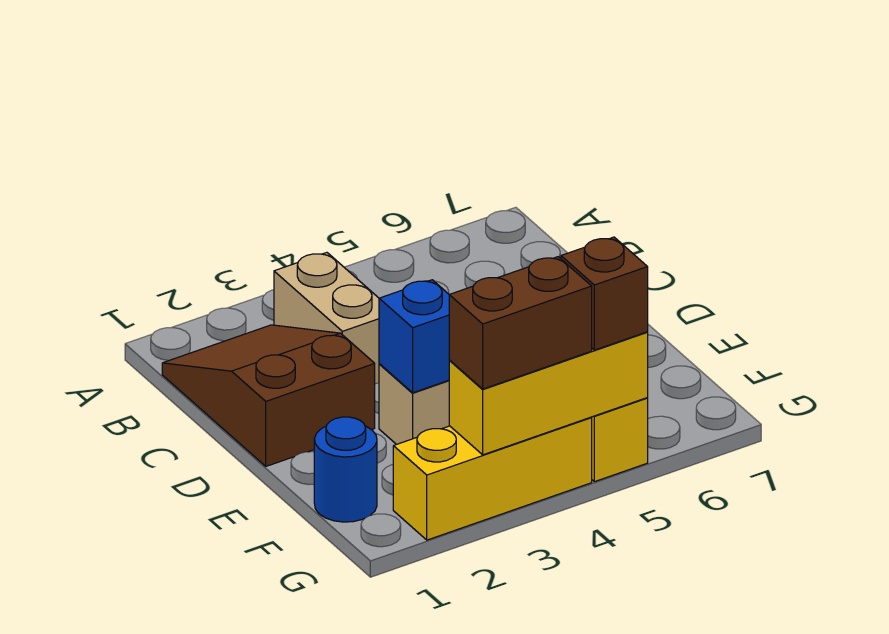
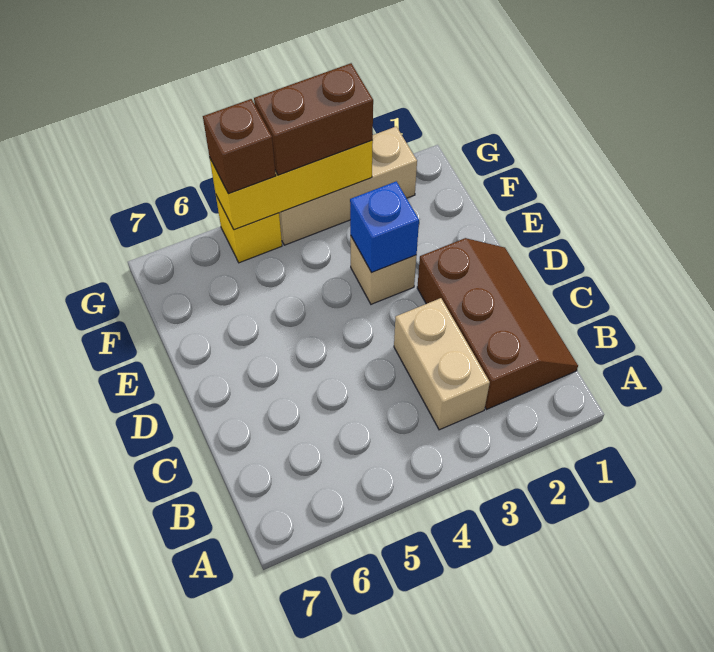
brown 2x3 slope [162,325,375,466] -> brown 2x3 slope turned to [417,238,578,409]
blue 1x1 round brick [314,417,377,522] -> none
yellow 1x3 brick [393,417,592,540] -> tan 1x3 brick [279,127,417,245]

